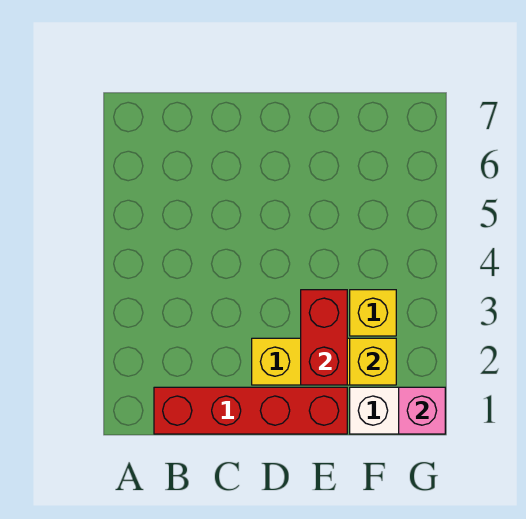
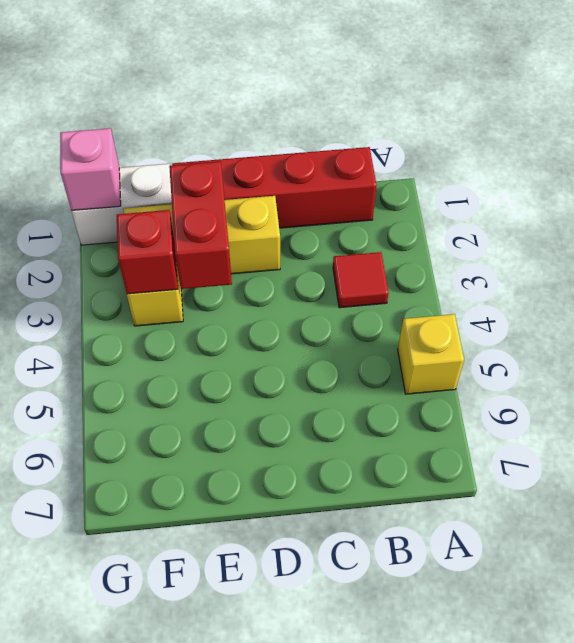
none -> red 1x1 tile [333,252,389,308]
yellow 1x1 brick [350,338,396,385] -> yellow 1x1 brick moved to [398,314,464,394]
none -> red 1x1 brick [117,210,178,294]

